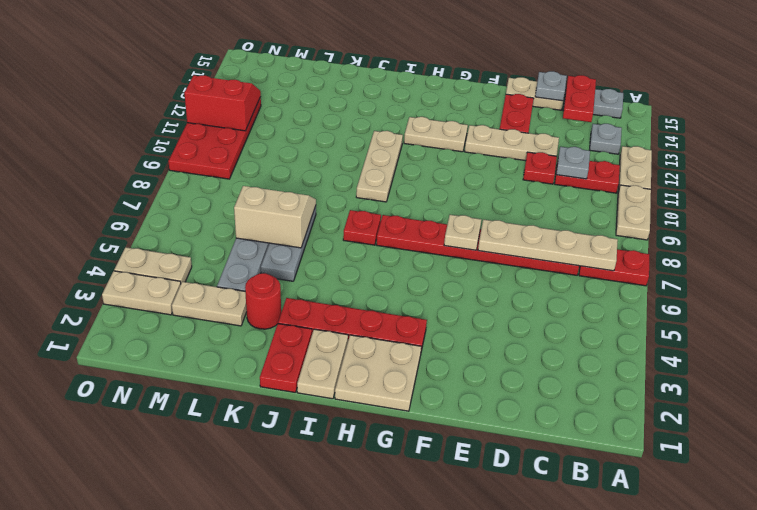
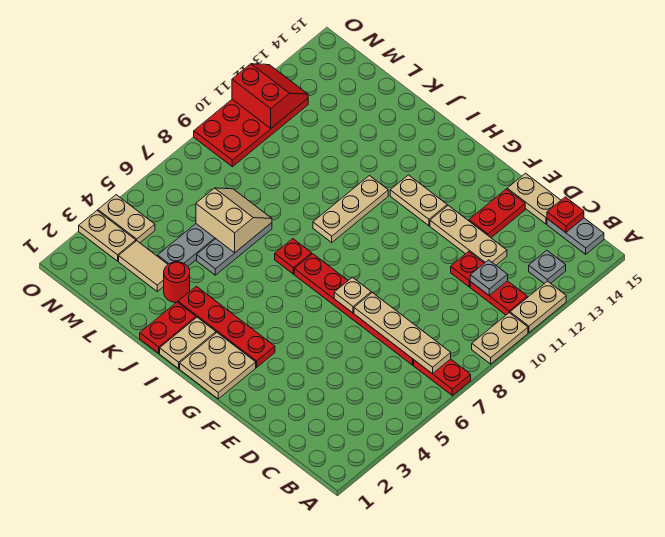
red 1x2 plate [563,75,596,122] -> red 1x1 plate [547,197,584,233]
grey 1x1 plate [535,71,567,101] -> none
tan 1x2 plate [172,282,247,326] -> tan 1x2 tile [119,241,168,291]

